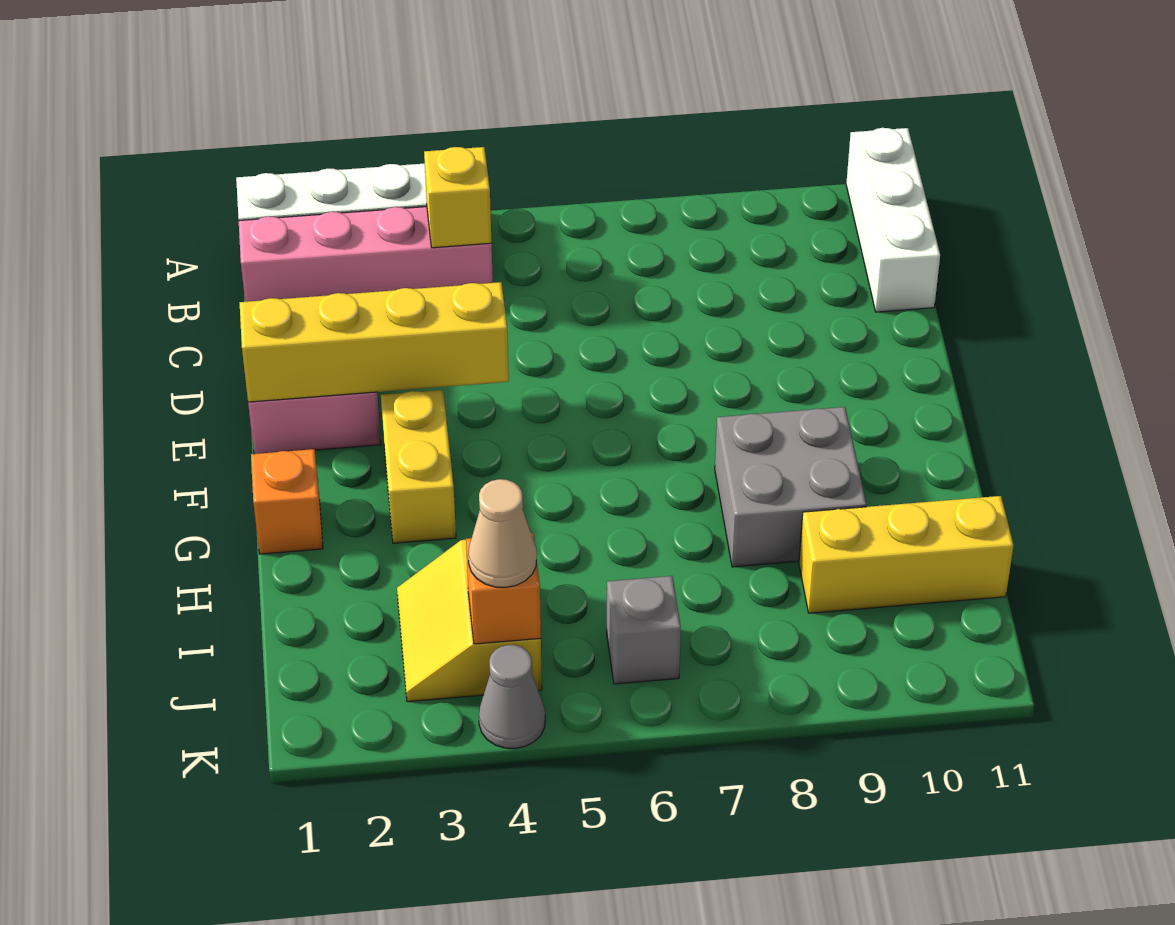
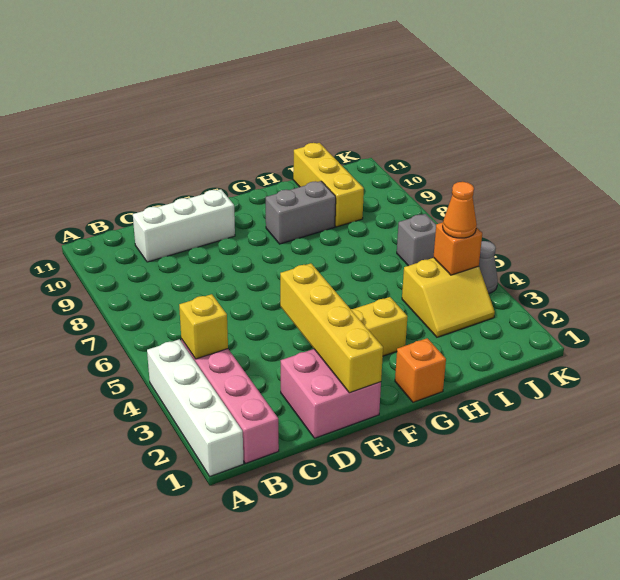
white 1x3 brick [846,128,940,312] -> white 1x3 brick moved to [133,189,235,262]
grey 2x2 brick [715,407,866,567] -> grey 1x2 brick [266,181,336,244]
tan 1x1 cone [468,479,537,587] -> orange 1x1 cone [443,182,477,238]

